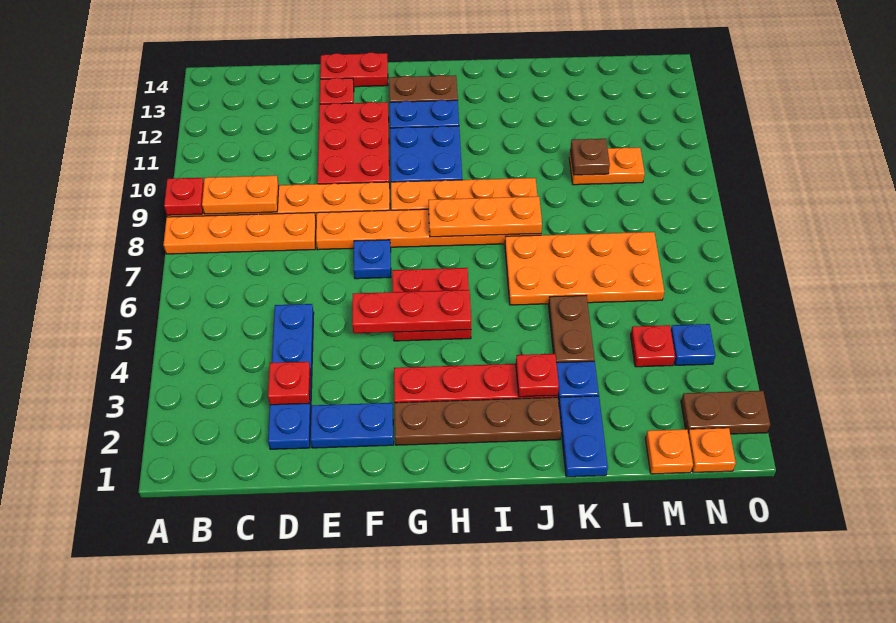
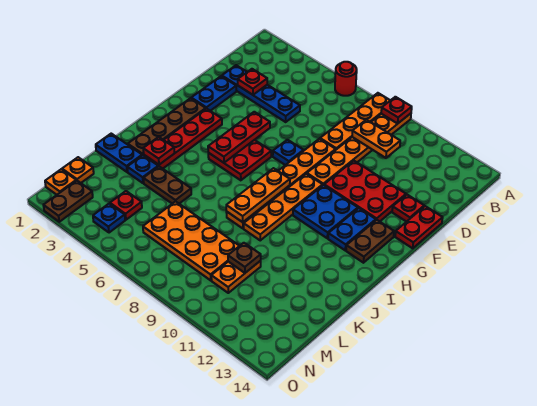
none -> red 1x1 round brick [335,62,357,96]
orange 1x2 plate [202,176,279,214] -> orange 1x2 plate turned to [352,120,400,158]
orange 2x4 plate [505,232,664,305] -> orange 2x4 plate turned to [143,201,239,280]

